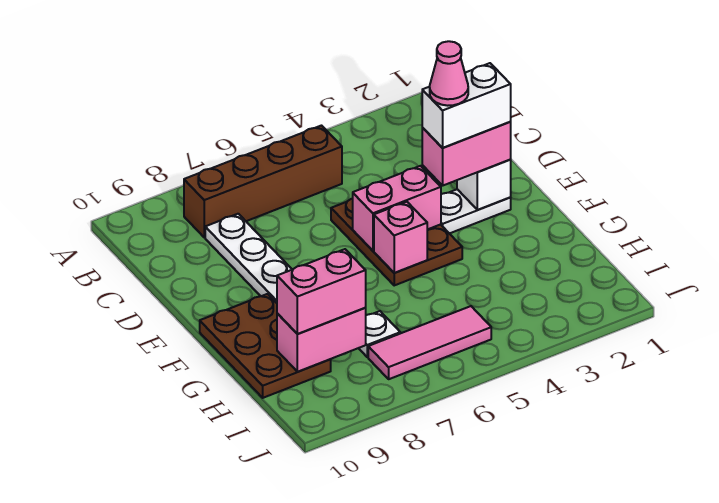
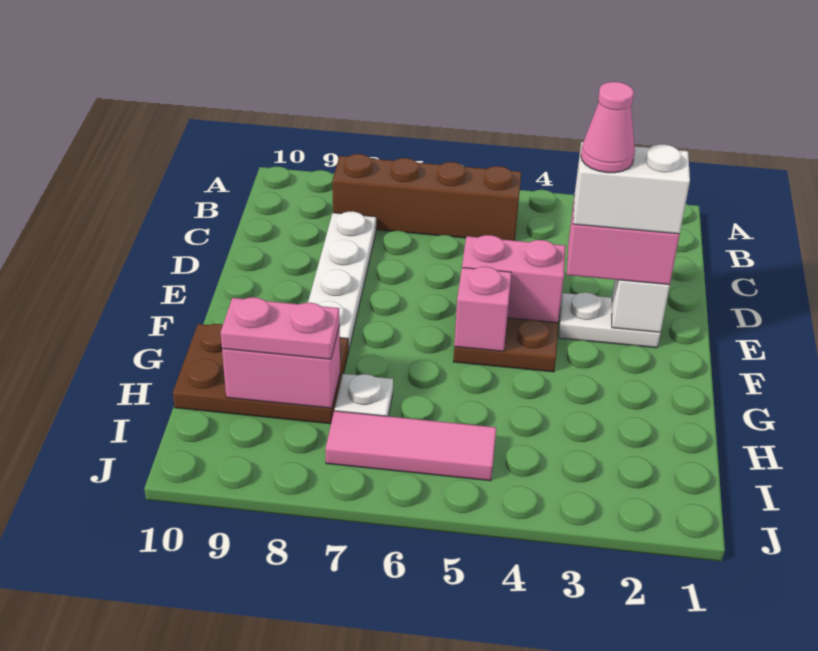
brown 2x3 plate [200,294,331,398] -> brown 2x3 plate turned to [173,324,348,424]
pink 1x2 brick [277,249,366,334] -> pink 1x2 plate [221,297,340,359]

